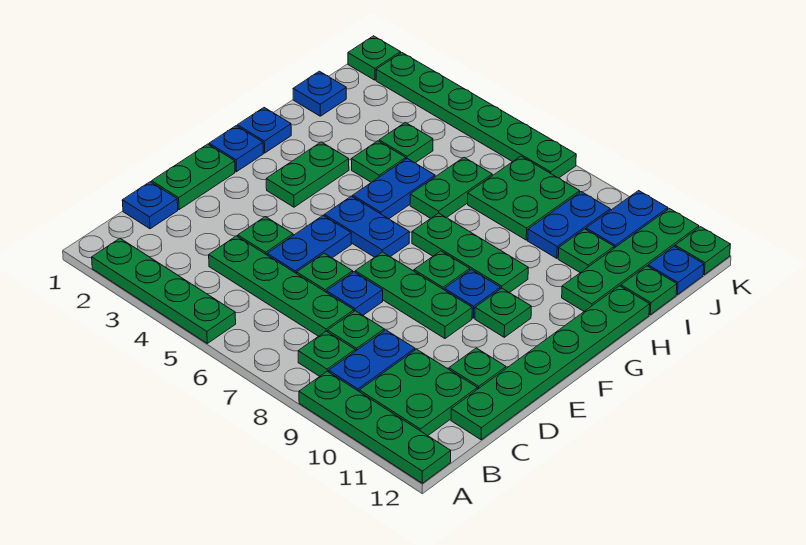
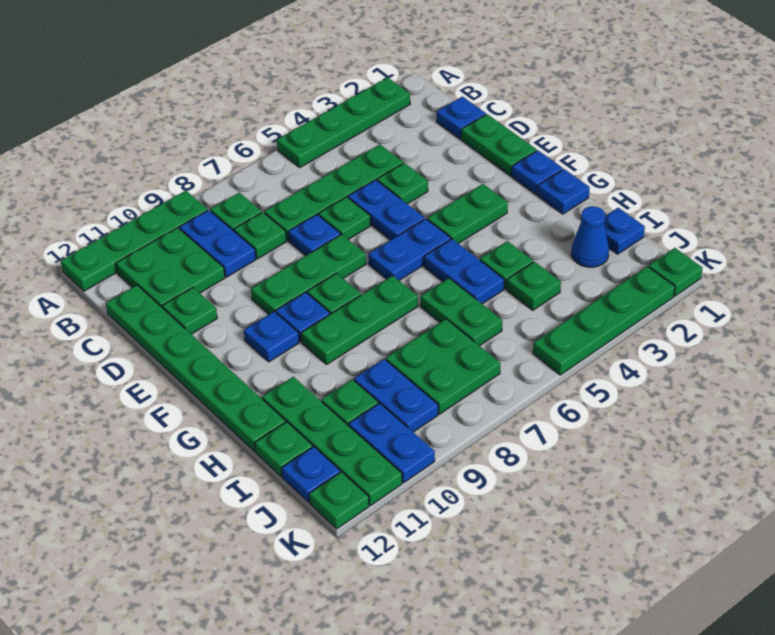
green 1x2 plate [266,142,349,207] -> green 1x2 plate turned to [427,184,508,244]
green 1x1 plate [475,288,531,337] -> blue 1x1 plate [244,312,299,362]
none -> blue 1x1 cone [571,206,609,267]
green 1x6 plate [376,53,576,178] -> green 1x4 plate [533,266,675,375]

